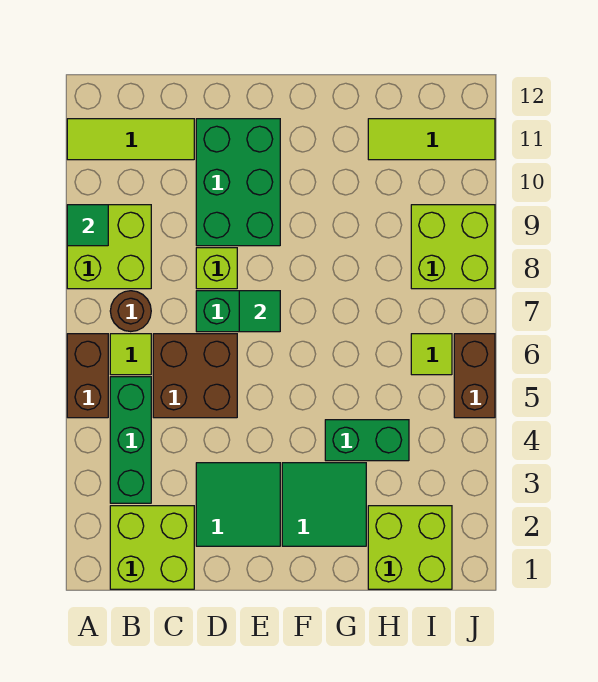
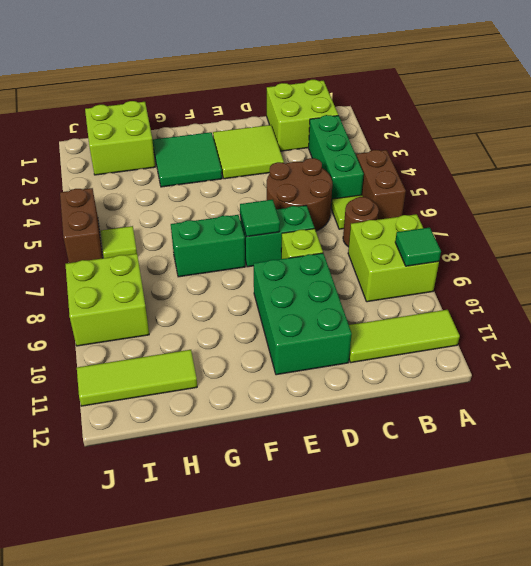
brown 2x2 brick [153,334,237,418] -> brown 2x2 round brick [267,158,332,231]
green 2x2 tile [196,463,280,546] -> lime 2x2 tile [213,125,284,179]
green 1x2 brick [325,420,409,461] -> green 1x2 brick moved to [171,215,245,277]

